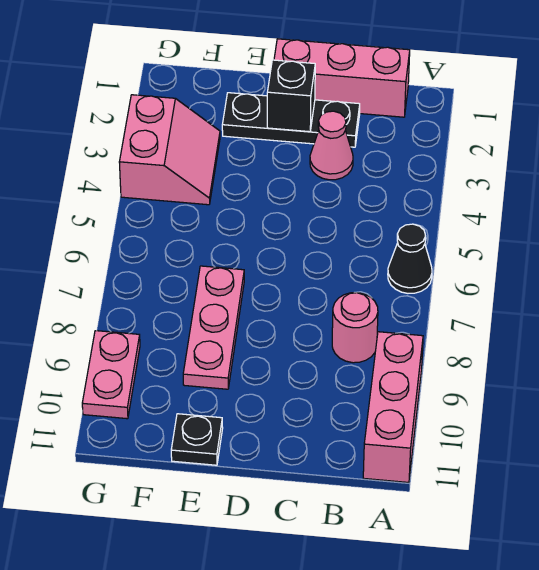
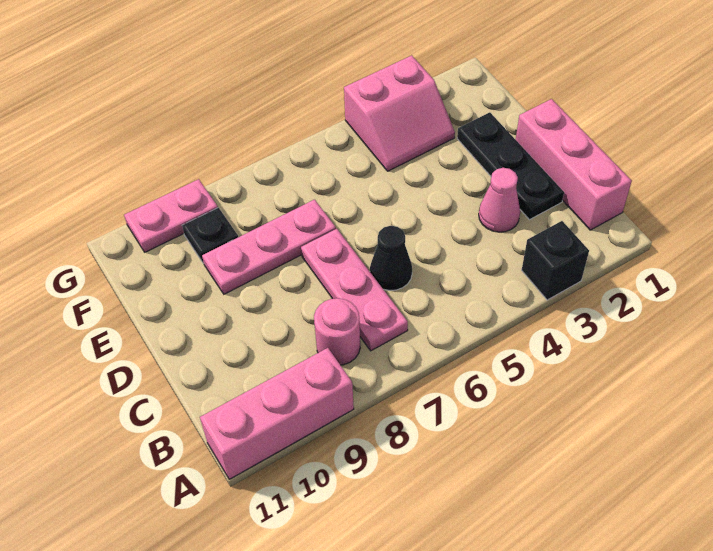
black 1x1 cone [388,224,432,293] -> black 1x1 cone moved to [370,226,412,291]
none -> pink 1x3 plate [301,229,408,351]
black 1x1 brick [267,60,315,132] -> black 1x1 brick moved to [522,221,589,300]
black 1x1 plate [171,414,223,465] -> black 1x1 plate moved to [182,208,238,263]

